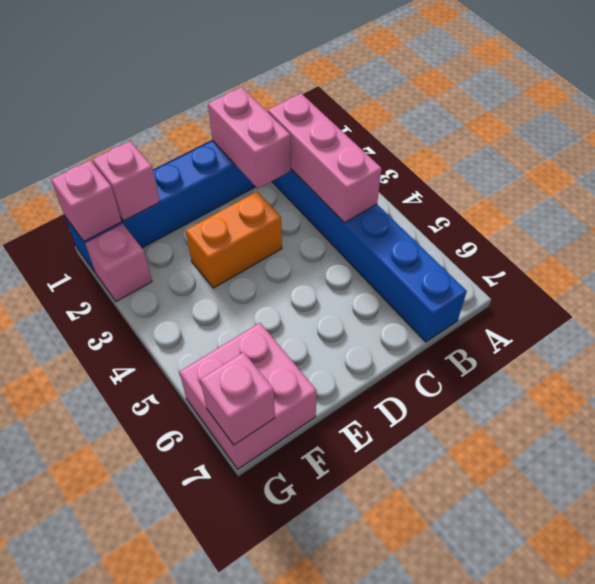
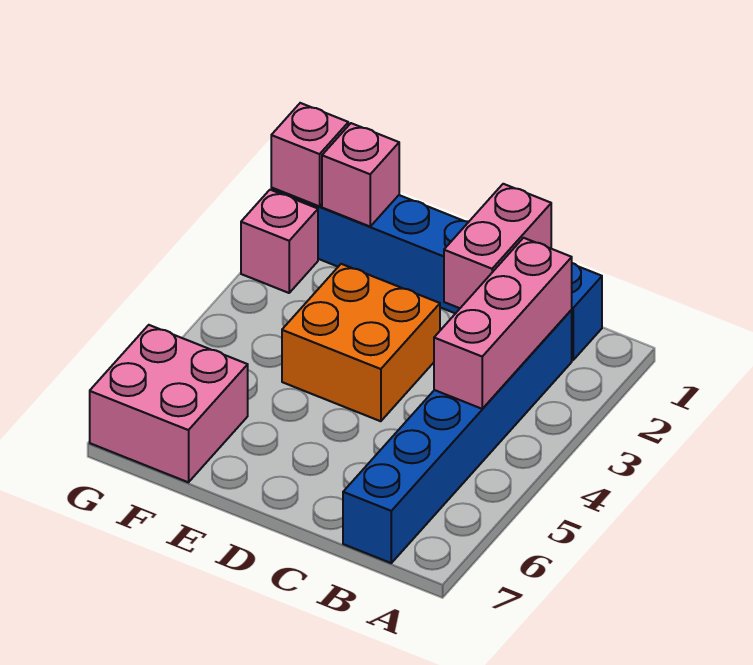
orange 1x2 brick [186,192,282,288] -> orange 2x2 brick [282,264,440,421]
pink 1x1 brick [200,352,275,445] -> none

